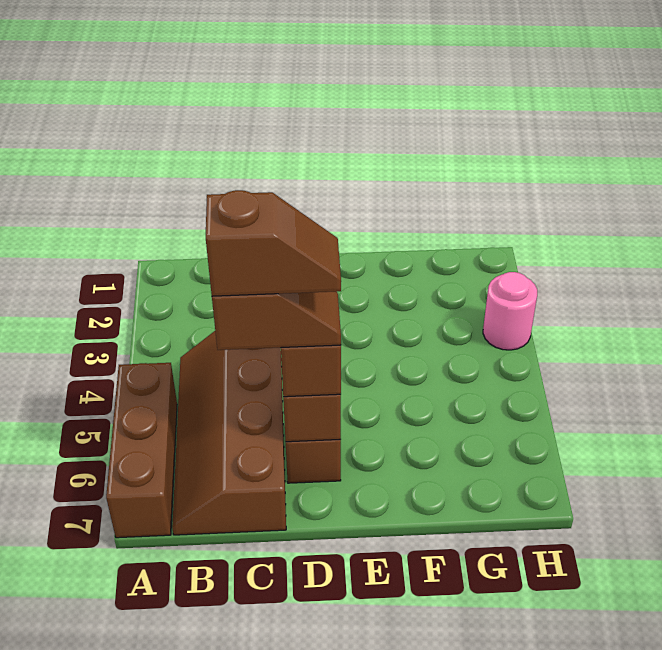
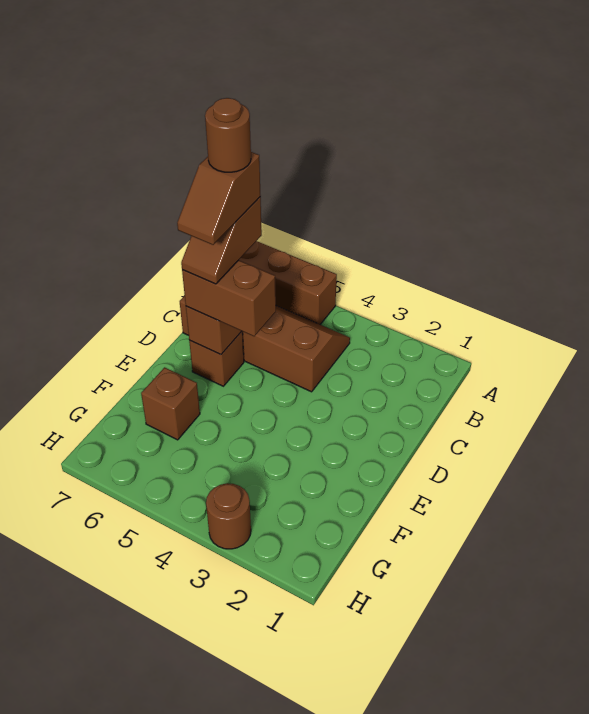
none -> brown 1x1 round brick [205,98,251,172]
none -> brown 1x1 brick [141,367,200,440]
pink 1x1 round brick [483,272,537,350] -> brown 1x1 round brick [206,483,251,549]

